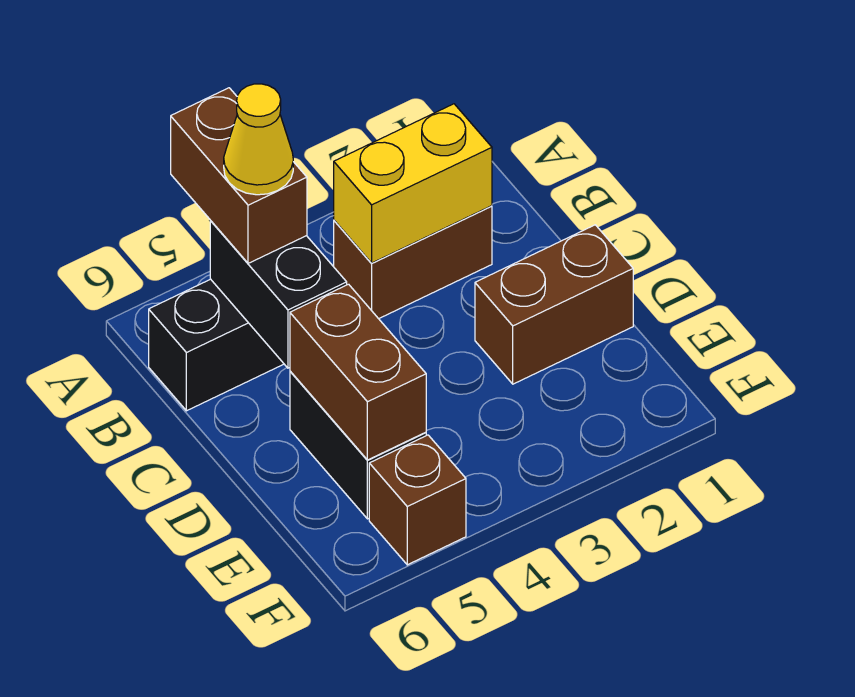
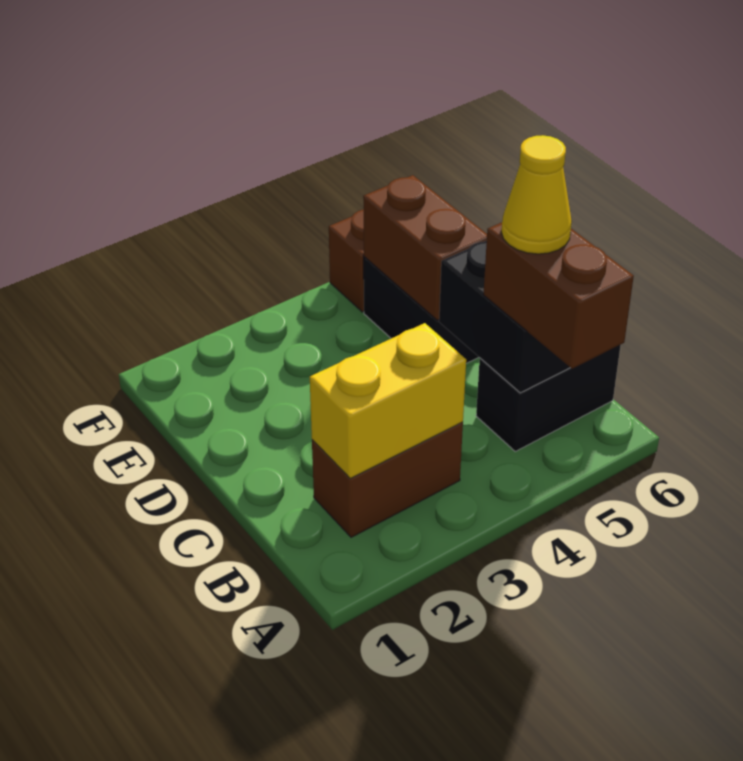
brown 1x2 brick [475,225,633,384] -> none

